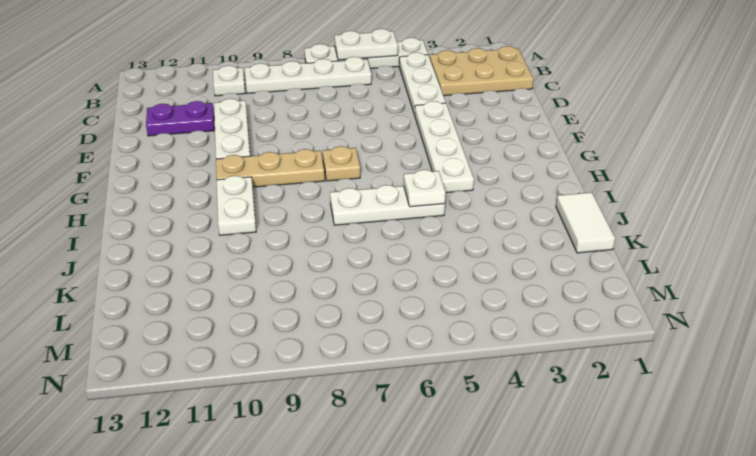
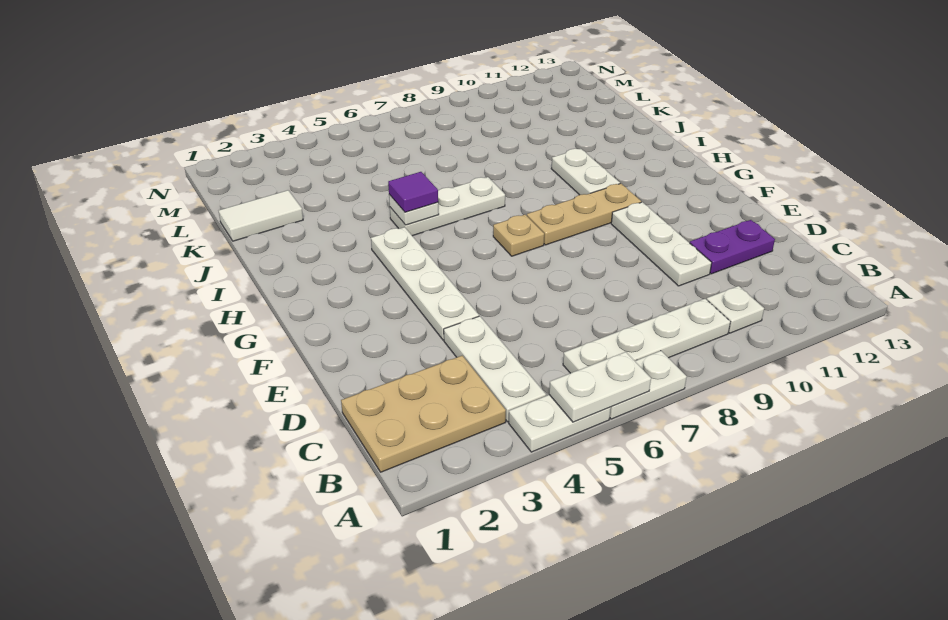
none -> purple 1x1 tile [388,172,438,212]
white 1x2 tile [556,192,615,253] -> white 1x2 tile turned to [219,190,303,241]

